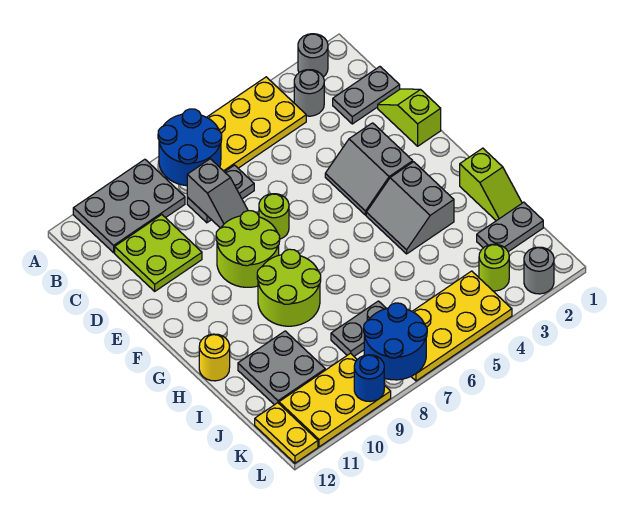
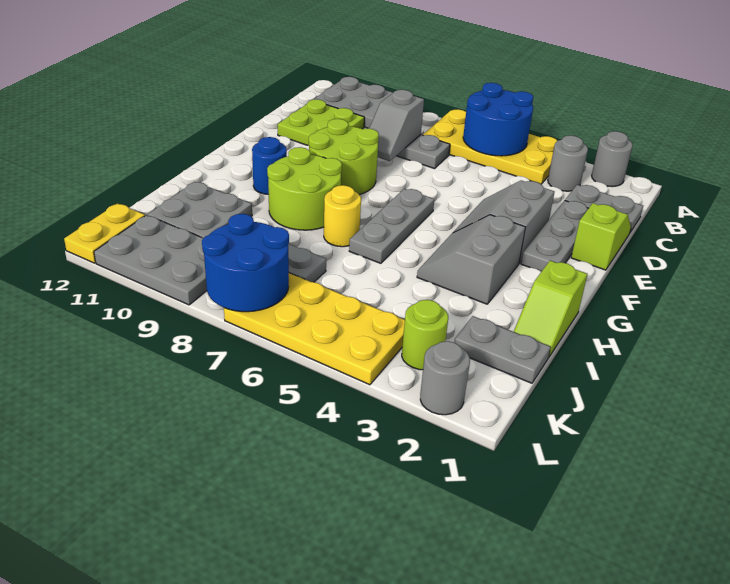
blue 2x2 round brick [158,109,222,186] -> blue 2x2 round brick moved to [463,83,533,156]
none -> grey 1x3 plate [521,200,589,272]
lime 1x1 round brick [259,194,289,239] -> none
none -> grey 1x3 plate [349,189,434,263]
yellow 1x1 round brick [199,334,230,381] -> yellow 1x1 round brick moved to [324,185,361,247]
yellow 2x3 plate [279,353,391,447] -> grey 2x3 plate [94,215,207,305]
blue 1x1 round brick [354,355,384,402] -> blue 1x1 round brick moved to [252,137,287,194]

